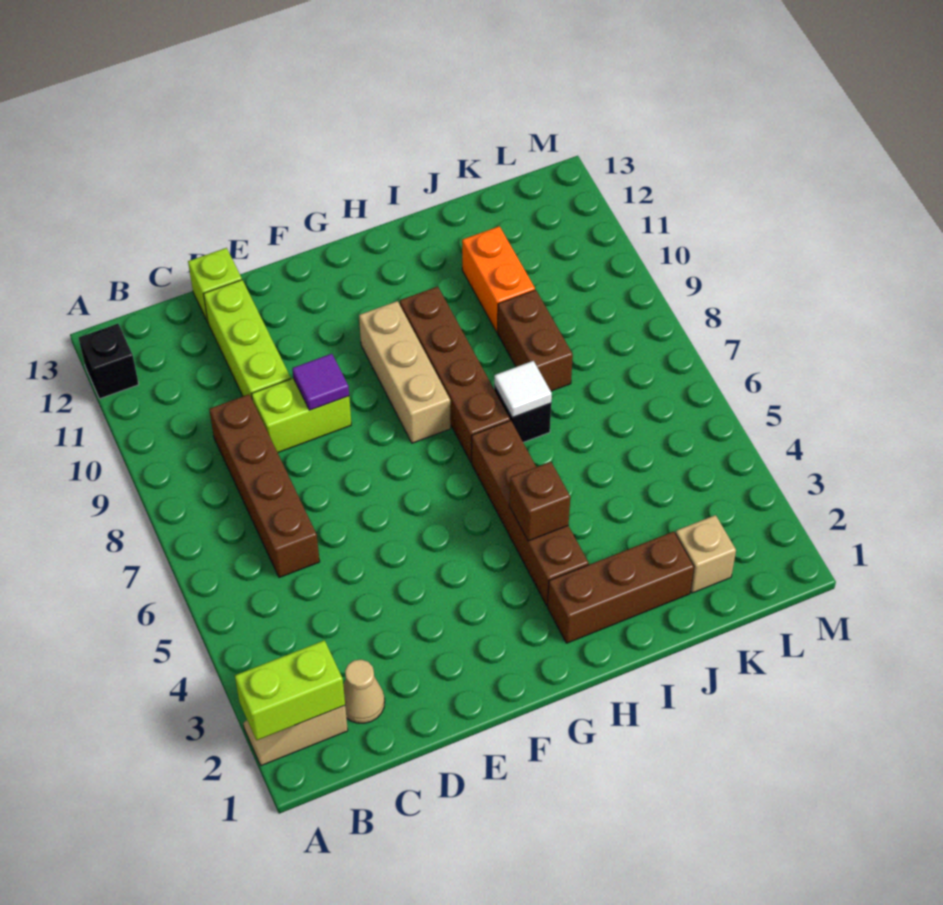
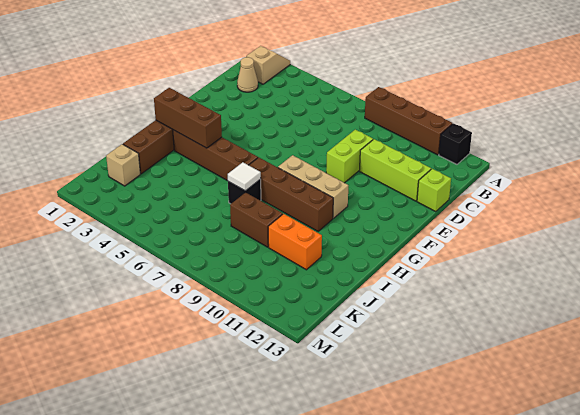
lime 1x2 brick [235,640,345,740] -> none
brown 1x4 brick [209,394,320,578] -> brown 1x4 brick moved to [365,87,453,155]
purple 1x1 tile [292,354,349,410] -> none
brown 1x1 brick [510,462,570,541] -> brown 1x3 brick [154,88,222,148]

